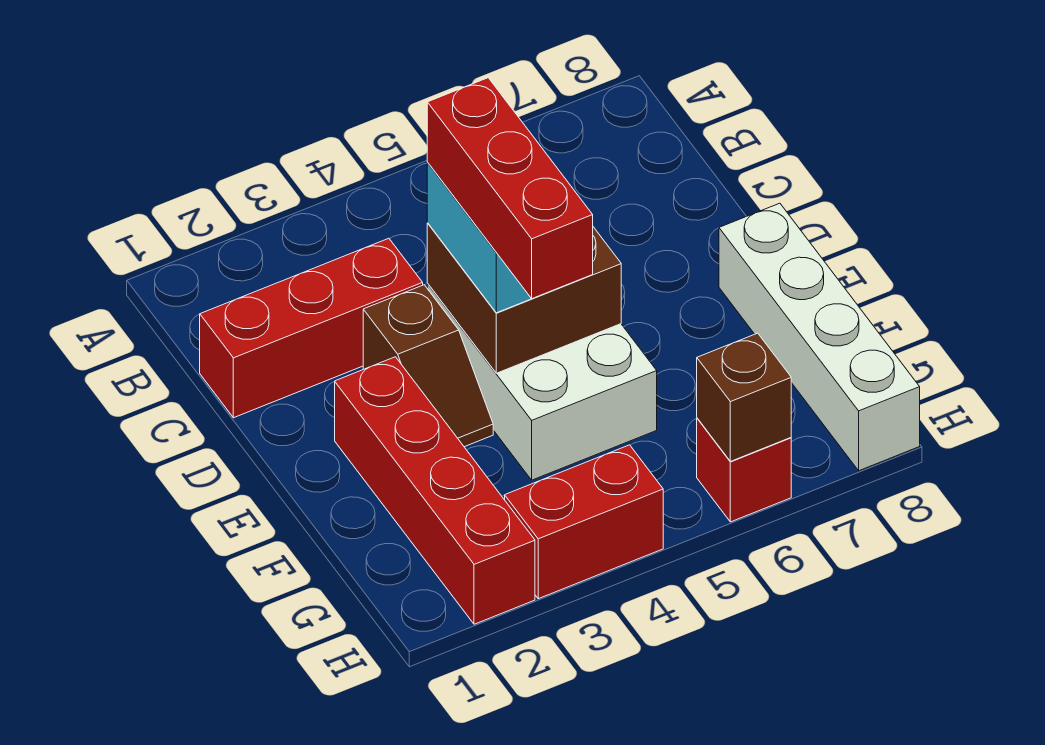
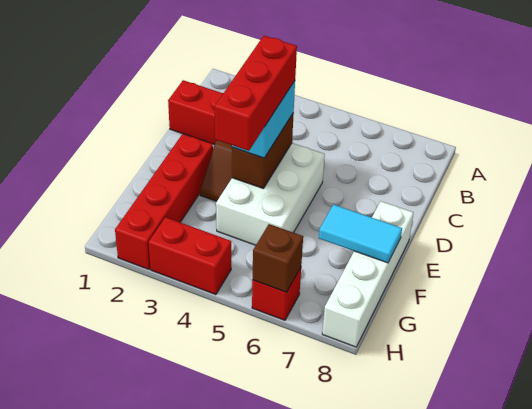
brown 2x2 brick [427,223,621,373] -> brown 1x2 brick [232,113,294,189]
none -> cyan 1x2 tile [319,205,402,263]

